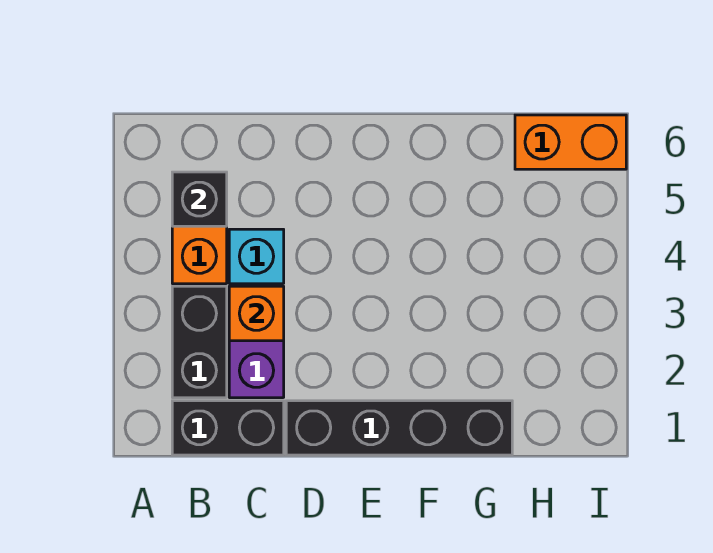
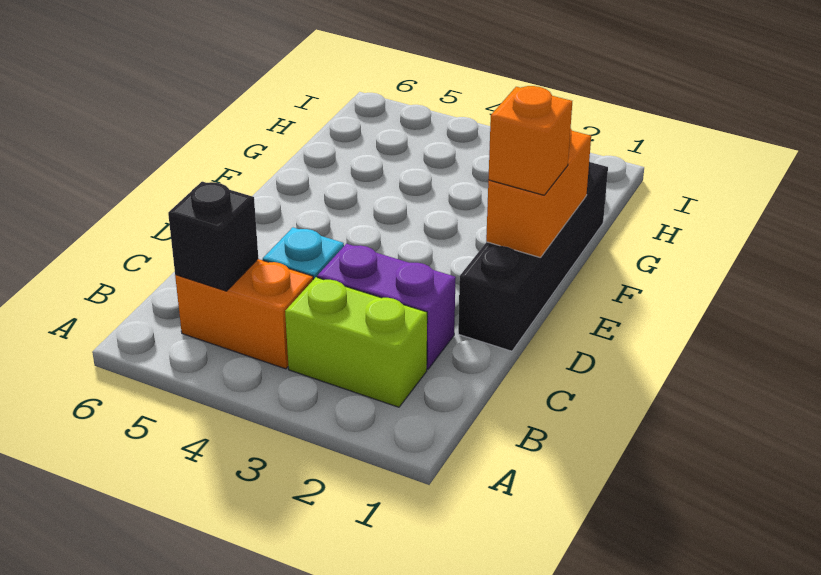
black 1x2 brick [172,401,284,455] -> none
black 1x2 brick [172,286,227,398] -> lime 1x2 brick [285,277,427,407]
orange 1x1 brick [229,286,284,341] -> orange 1x1 brick moved to [488,86,572,195]
orange 1x2 brick [515,115,626,169] -> orange 1x2 brick moved to [486,129,591,258]

